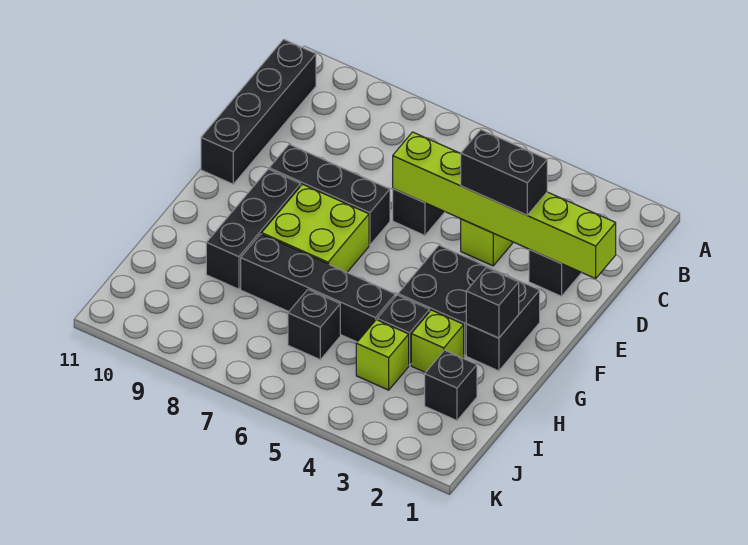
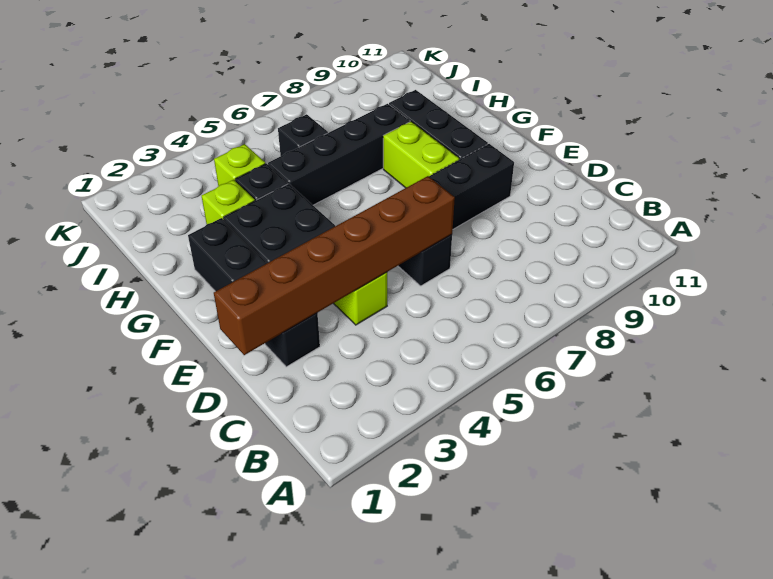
black 1x4 brick [201,39,316,184] -> none
lime 1x6 brick [393,132,616,279] -> brown 1x6 brick [214,176,455,355]
black 1x2 brick [461,130,547,215] -> none
lime 2x2 brick [262,184,369,272] -> lime 1x2 brick [383,122,459,188]
black 1x1 brick [466,268,519,338] -> none
black 1x1 brick [425,350,477,421] -> none

